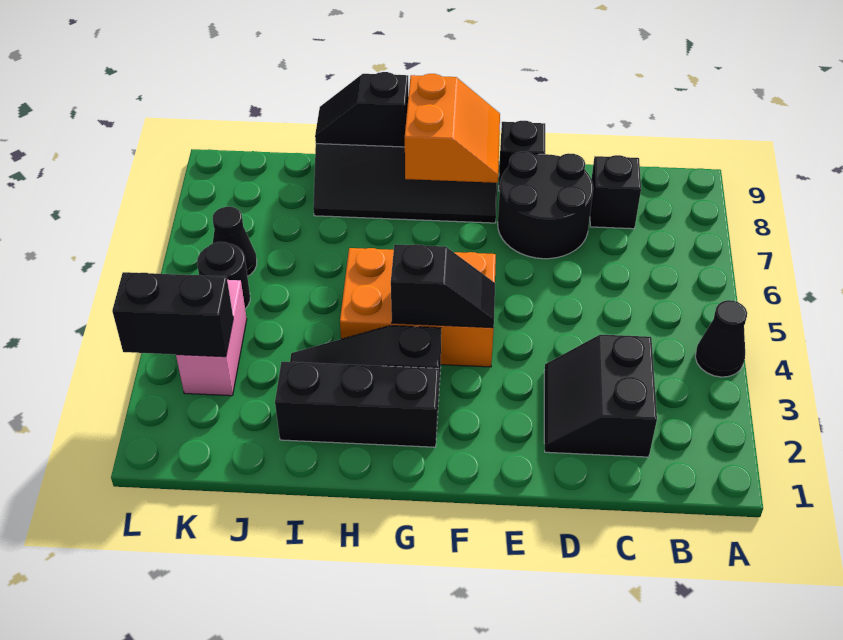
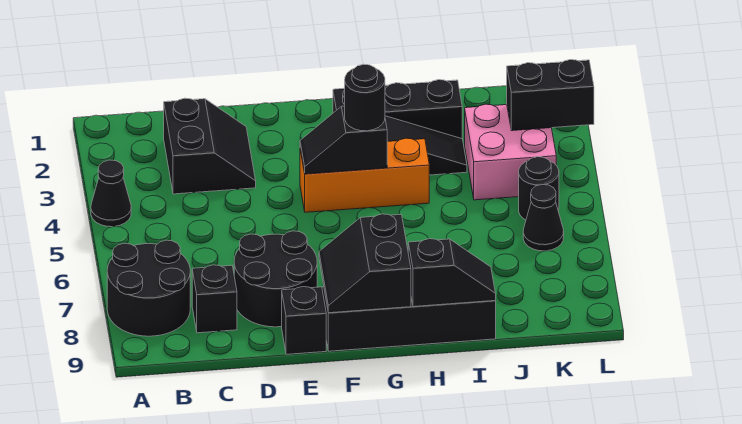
none -> black 2x2 round brick [107,240,190,336]
orange 2x3 brick [340,248,496,367] -> orange 1x3 brick [300,138,429,212]
orange 2x2 slope [405,74,500,183] -> black 2x2 slope [319,214,411,313]
none -> black 1x1 round brick [345,64,385,131]
pink 1x2 brick [176,280,247,396] -> pink 2x2 brick [465,104,556,200]

